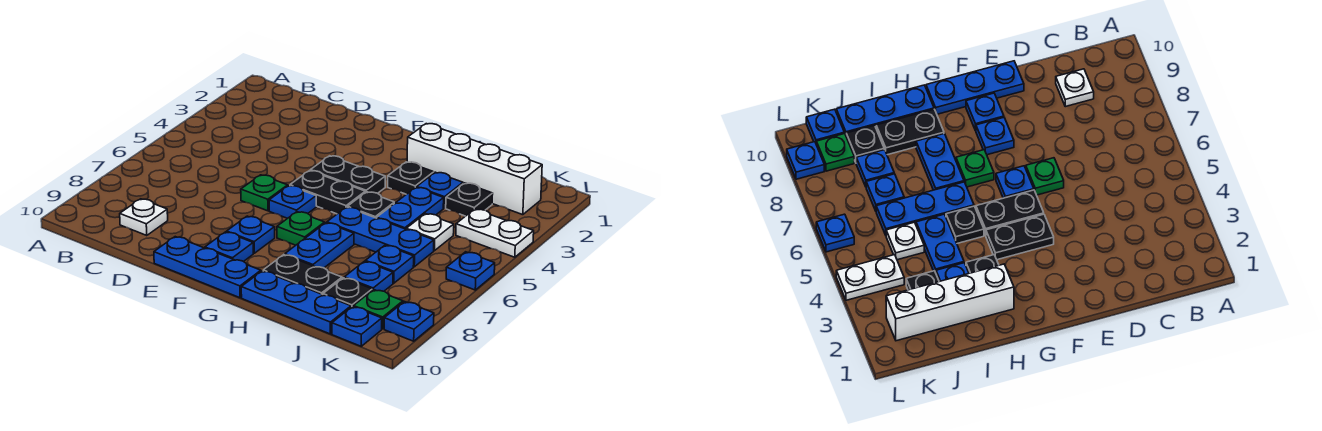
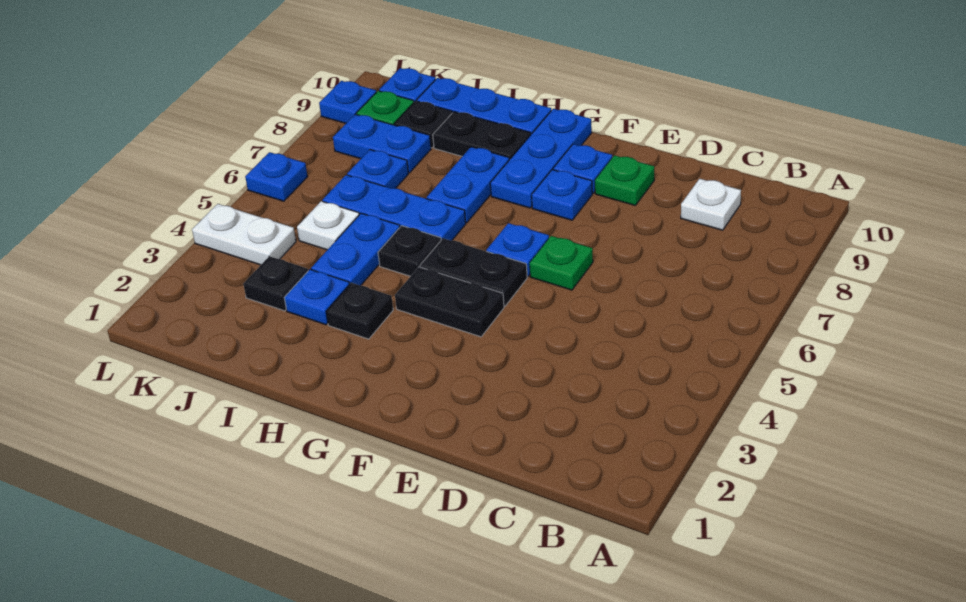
blue 1x3 plate [154,237,261,298] -> blue 1x3 plate turned to [490,109,592,208]
green 1x1 plate [277,212,325,245] -> green 1x1 plate moved to [595,155,654,206]
white 1x4 brick [407,124,542,215] -> none
blue 1x1 plate [344,261,393,291] -> blue 1x2 plate [333,114,431,173]

